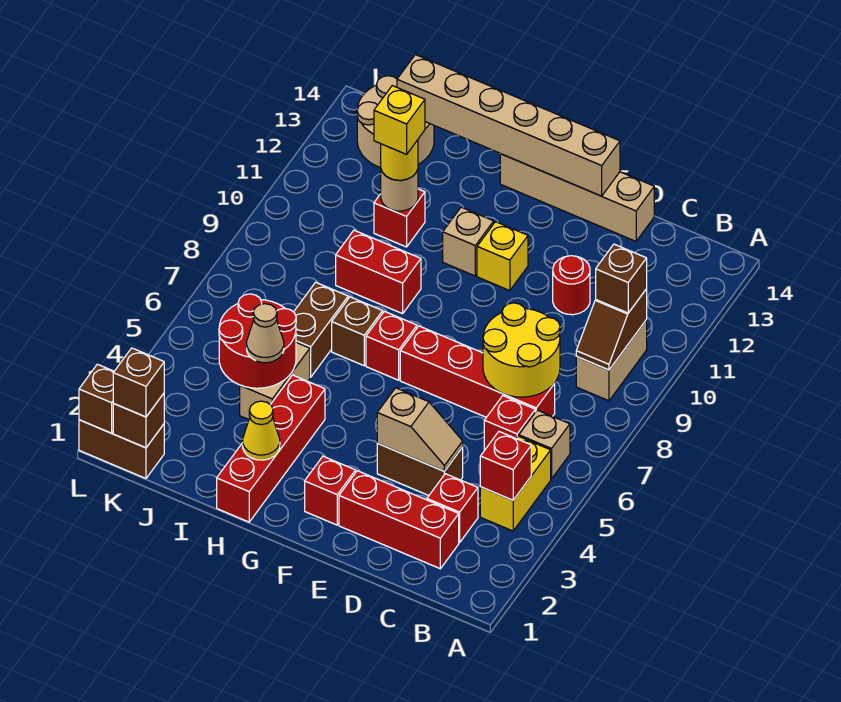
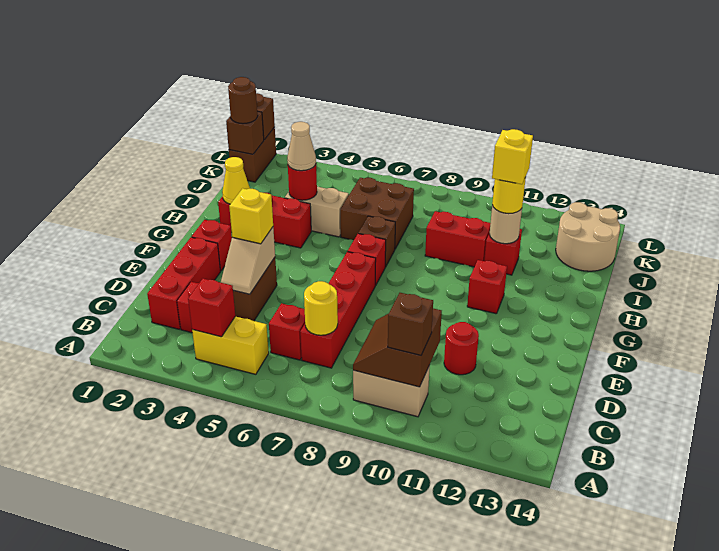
tan 1x1 brick [519,410,570,479] -> none
brown 1x2 slope [576,289,647,370] -> brown 2x2 slope [353,308,442,387]
yellow 2x2 round brick [483,303,560,397] -> yellow 1x1 round brick [304,281,338,335]
tan 1x4 brick [500,154,654,241] -> none
tan 1x6 brick [397,55,620,196] -> none
yellow 1x1 brick [477,222,528,291] -> yellow 1x1 brick moved to [229,188,273,244]
tan 1x1 brick [443,207,494,276] -> red 1x1 brick [467,260,507,314]
red 1x4 brick [217,375,325,522] -> red 1x3 brick [218,193,311,248]
red 1x2 brick [336,230,421,314] -> red 1x2 brick turned to [425,211,491,267]
red 2x2 round brick [219,294,296,388] -> red 1x1 round brick [288,164,317,200]
brown 1x2 brick [294,282,348,377] -> brown 2x2 brick [340,178,414,249]
brown 1x1 brick [113,348,164,417] -> brown 1x1 round brick [228,77,258,124]

